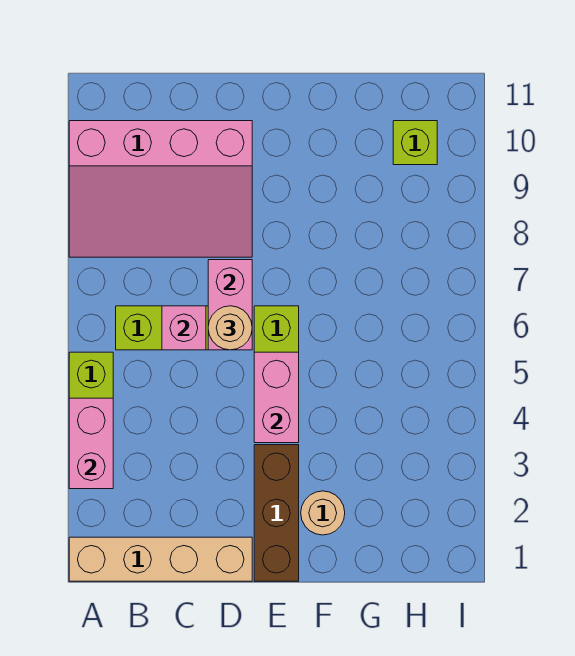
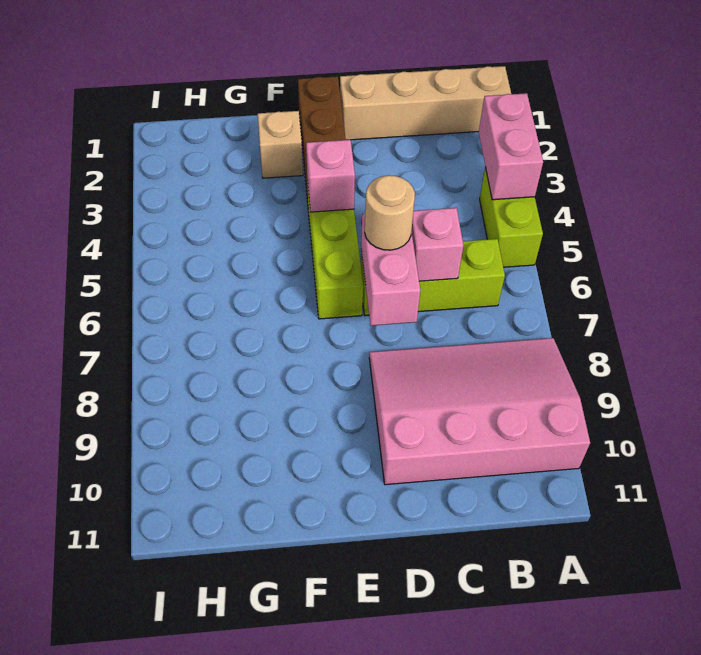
pink 1x2 brick [254,352,299,443] -> pink 1x1 brick [306,140,355,212]
tan 1x1 round brick [301,491,345,535] -> tan 1x1 brick [258,111,303,178]
lime 1x1 brick [393,121,437,165] -> none

